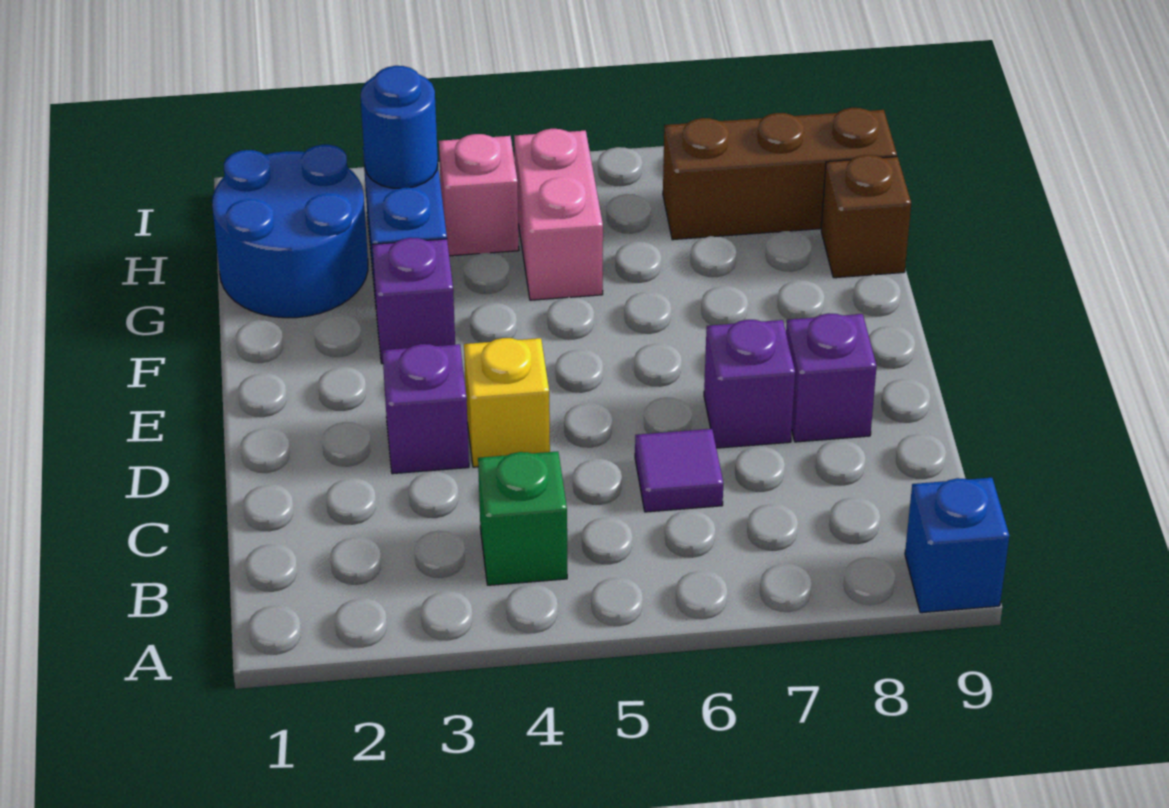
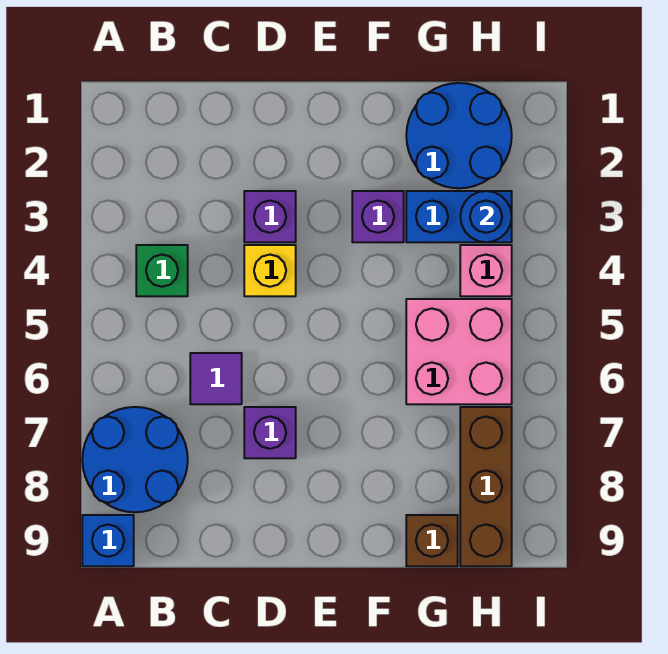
none -> blue 2x2 round brick [82,407,188,512]
purple 1x1 brick [786,313,877,442] -> none
pink 1x2 brick [514,129,603,300] -> pink 2x2 brick [406,299,512,404]

